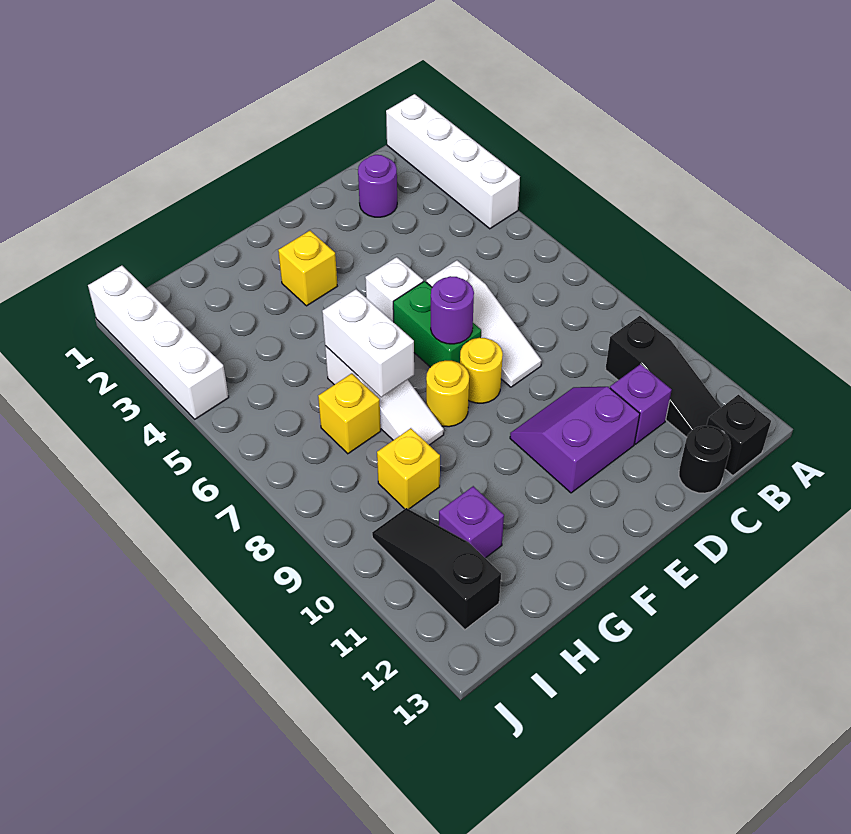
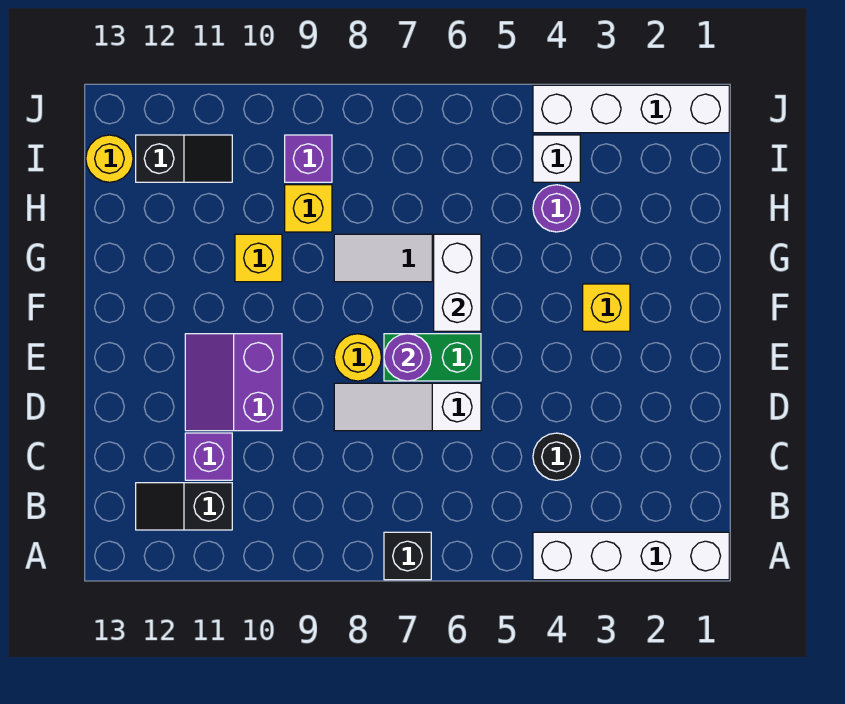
black 1x3 slope [605,316,721,437] -> black 1x2 slope [136,483,232,530]
black 1x1 brick [707,395,771,476] -> black 1x1 brick moved to [384,532,431,580]
purple 1x1 round brick [358,155,397,217] -> purple 1x1 round brick moved to [533,185,580,232]
black 1x1 round brick [679,426,731,493] -> black 1x1 round brick moved to [533,433,580,480]
purple 2x2 slope [510,387,640,493] -> purple 2x2 slope turned to [185,334,282,431]
white 1x1 brick [365,257,423,322] -> white 1x1 brick moved to [533,135,580,182]
yellow 1x1 round brick [426,361,469,427] -> yellow 1x1 round brick moved to [86,135,133,182]
white 1x2 brick [322,289,414,397] -> white 1x2 brick turned to [434,234,481,331]
yellow 1x1 brick [318,373,381,454] -> yellow 1x1 brick moved to [235,234,282,282]
purple 1x1 brick [438,486,504,558] -> purple 1x1 brick moved to [285,135,332,182]
black 1x3 slope [372,508,501,630] -> black 1x2 slope [136,135,232,182]

